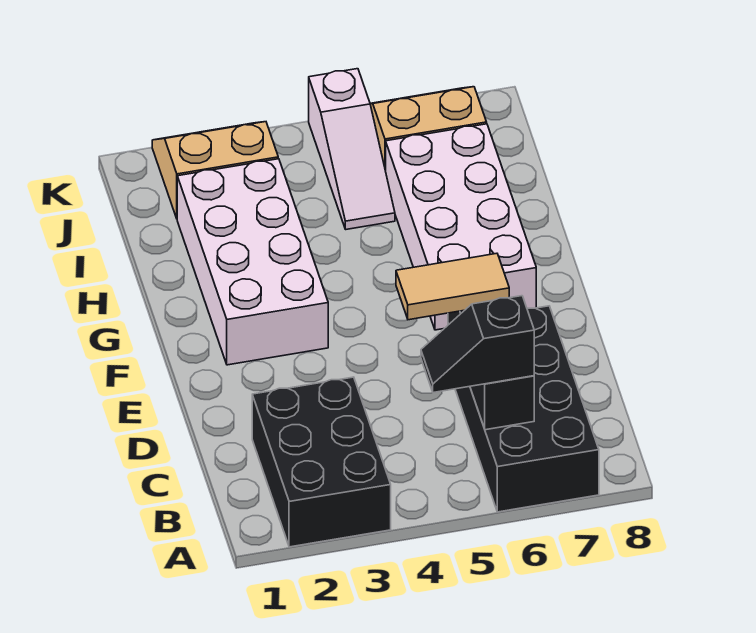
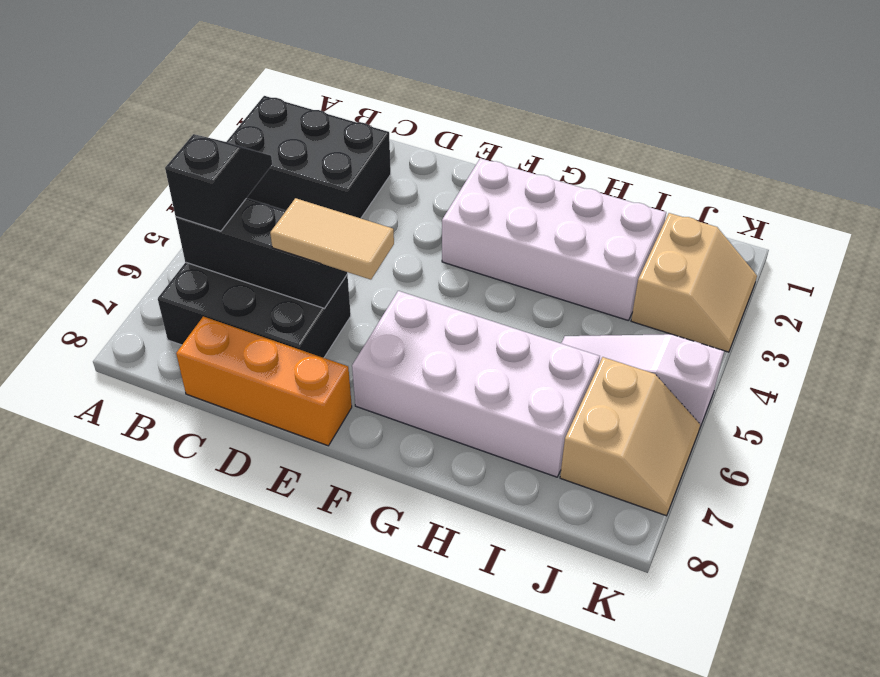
black 2x4 brick [448,306,599,512] -> black 2x3 brick [158,262,351,358]
none -> orange 1x3 brick [176,317,352,446]
tan 1x2 tile [396,253,509,320] -> tan 1x2 tile turned to [270,198,394,280]

